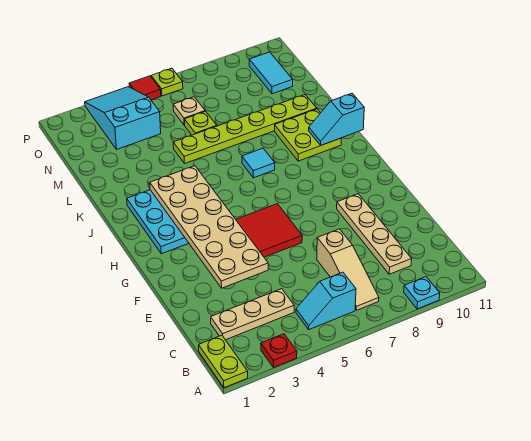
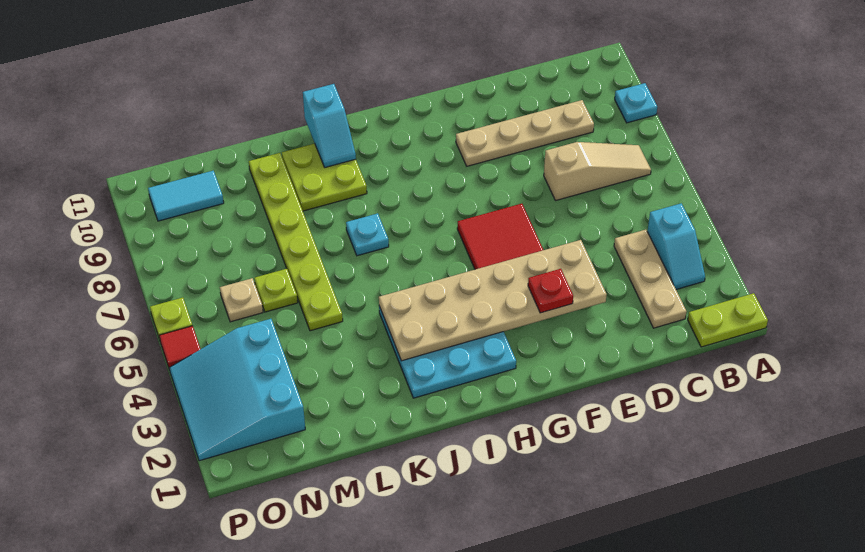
red 1x1 plate [261,334,297,368] -> red 1x1 plate moved to [528,269,573,313]
cyan 1x2 slope [296,272,356,329] -> cyan 1x2 slope moved to [647,203,705,289]
cyan 1x1 tile [242,148,275,178] -> cyan 1x1 plate [346,213,389,256]
cyan 2x3 slope [85,87,161,150] -> cyan 3x3 slope [169,319,305,461]

